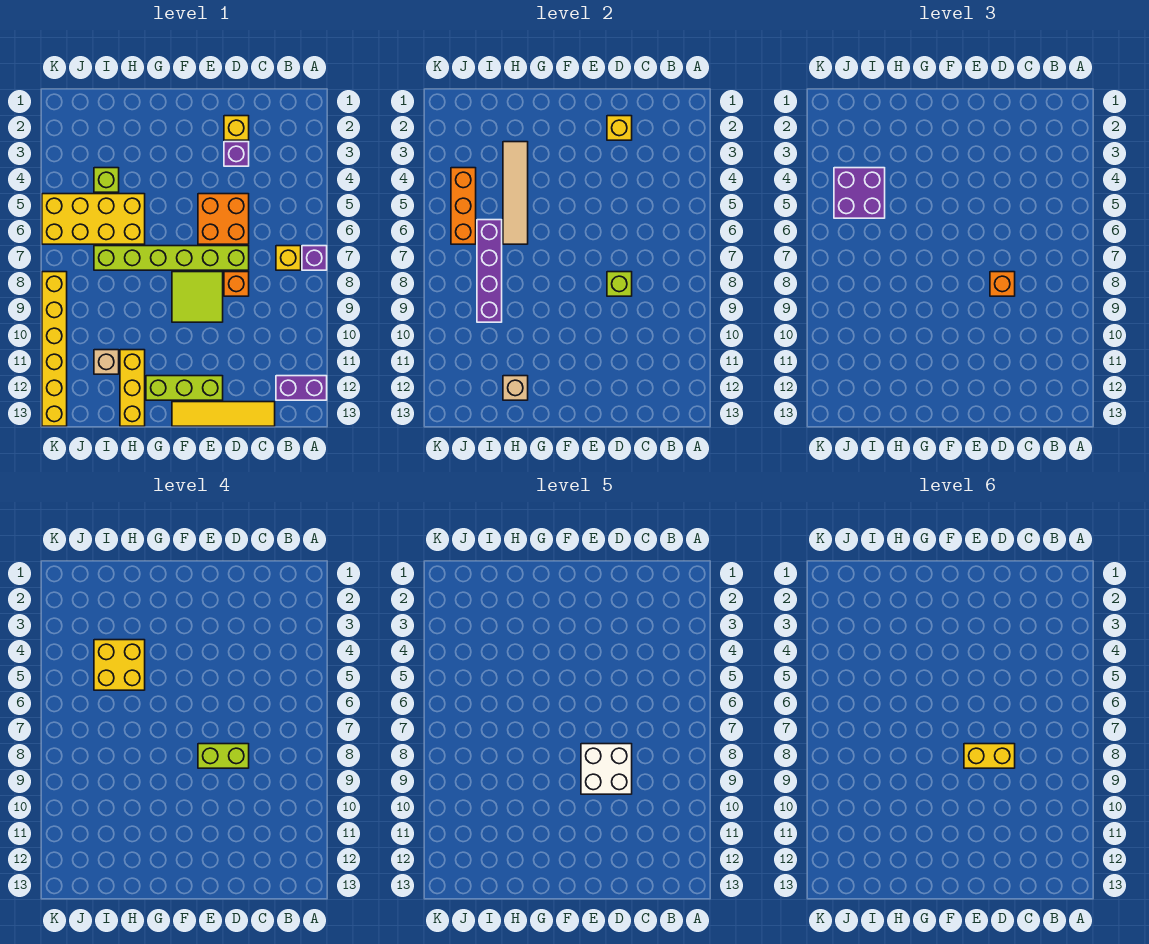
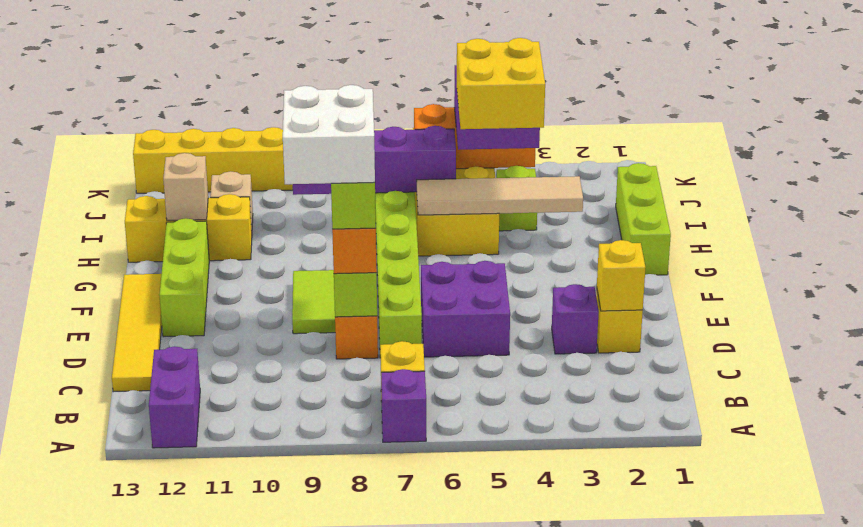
orange 2x2 brick [198,194,249,244] -> purple 2x2 brick [421,261,510,357]
yellow 1x2 brick [964,744,1015,768] -> none
none -> lime 1x3 brick [616,163,671,275]

